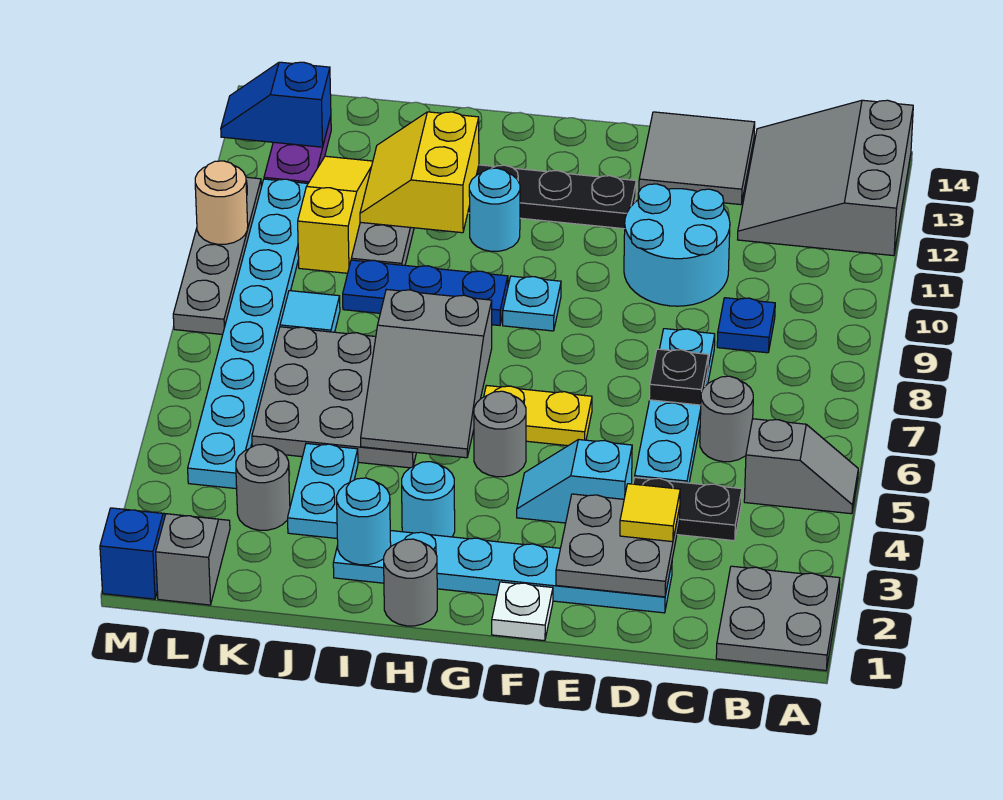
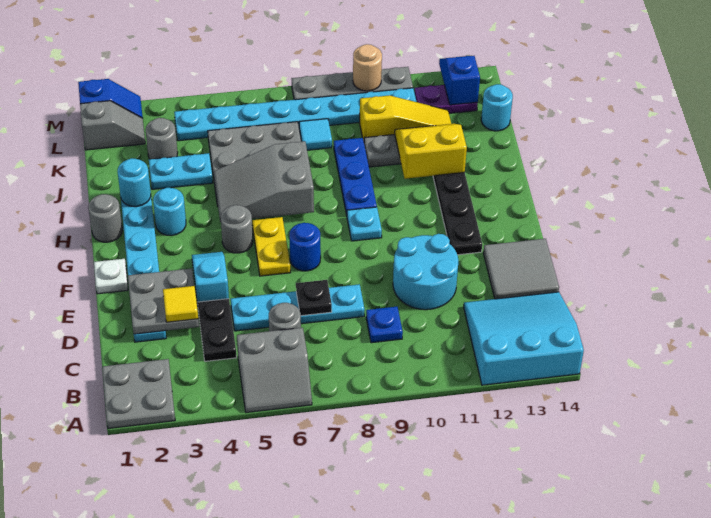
grey 1x2 slope [744,419,858,514] -> grey 2x2 slope [237,328,312,413]
grey 3x3 slope [738,100,913,256] -> cyan 3x3 slope [464,292,584,385]
none -> blue 1x1 round brick [290,223,321,271]
cyan 1x1 round brick [469,168,520,251] -> cyan 1x1 round brick moved to [481,84,513,131]

